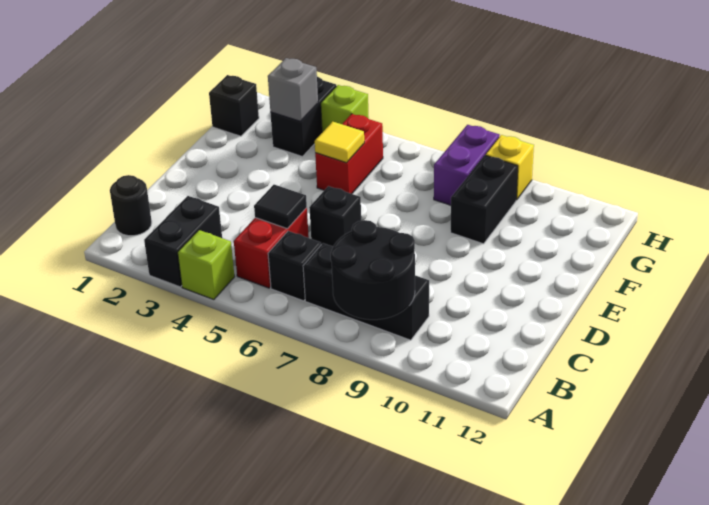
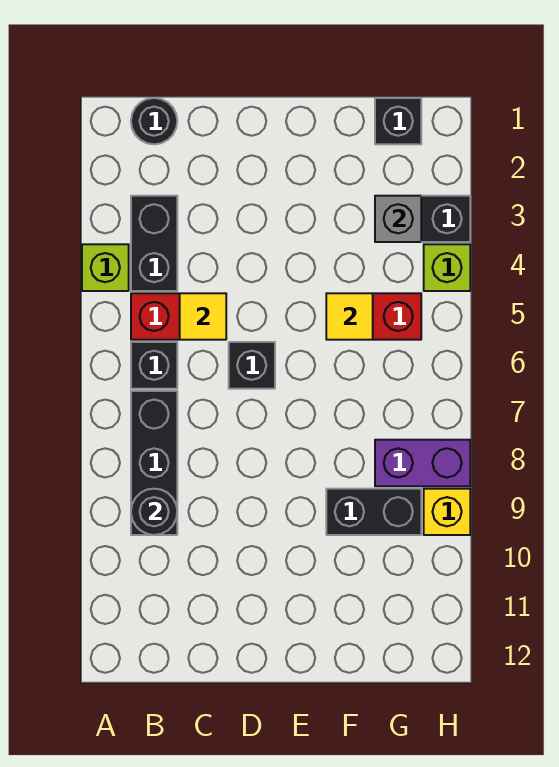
black 1x2 brick [144,196,222,287] -> black 1x2 brick turned to [131,196,177,291]
black 2x2 round brick [331,220,415,320] -> black 1x1 round brick [131,489,177,535]
black 1x1 tile [254,185,307,229] -> yellow 1x1 tile [180,293,226,340]

